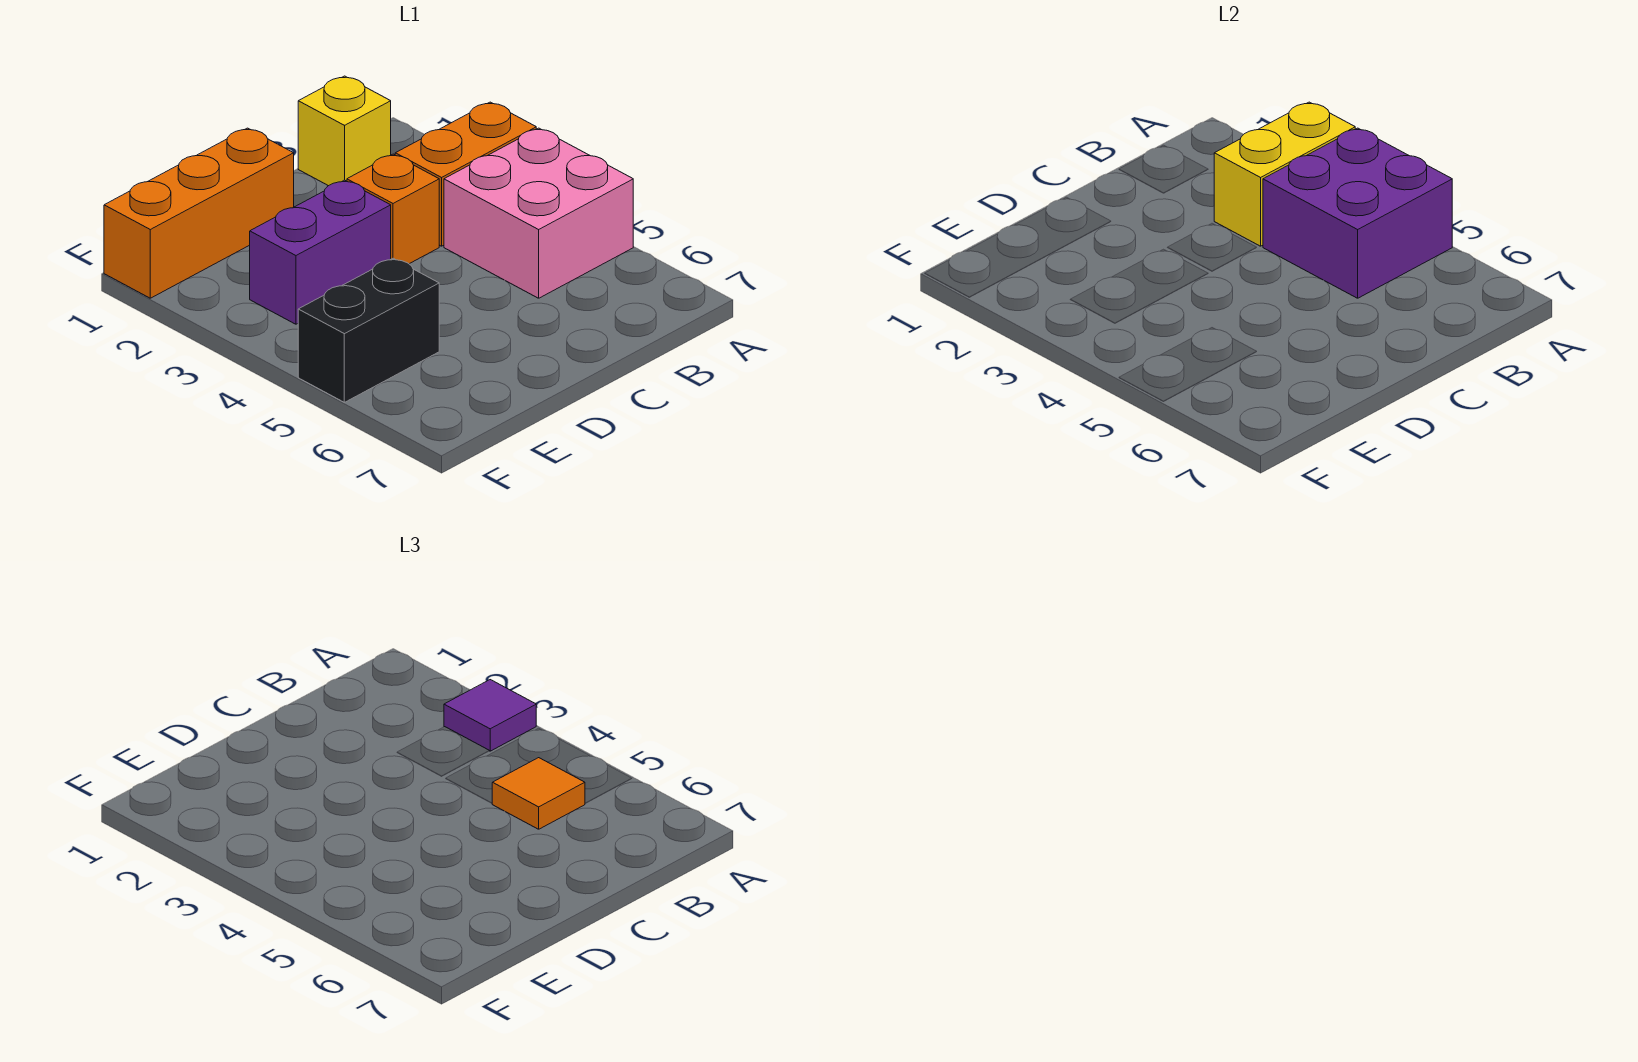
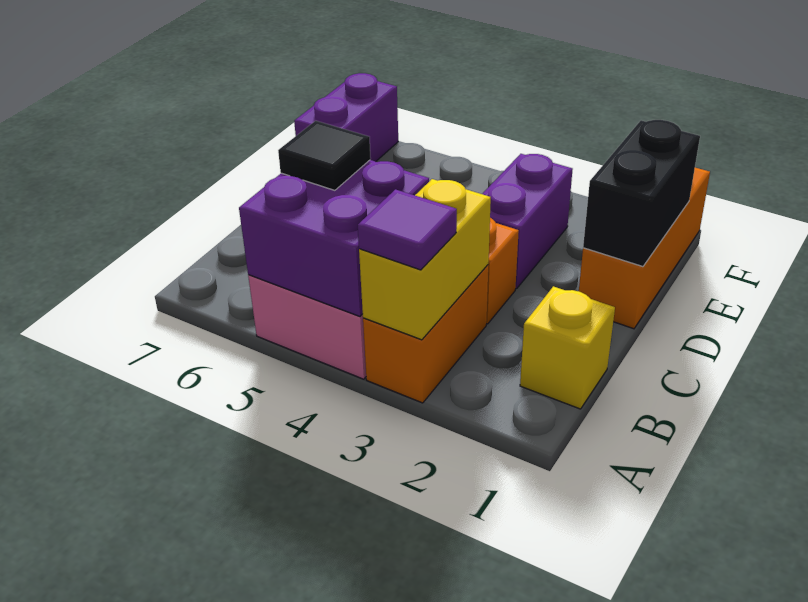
orange 1x1 tile [492,758,585,829] -> black 1x1 tile [278,121,371,190]
black 1x2 brick [298,258,439,402] -> black 1x2 brick moved to [583,120,700,267]
none -> purple 1x2 brick [294,73,398,162]

